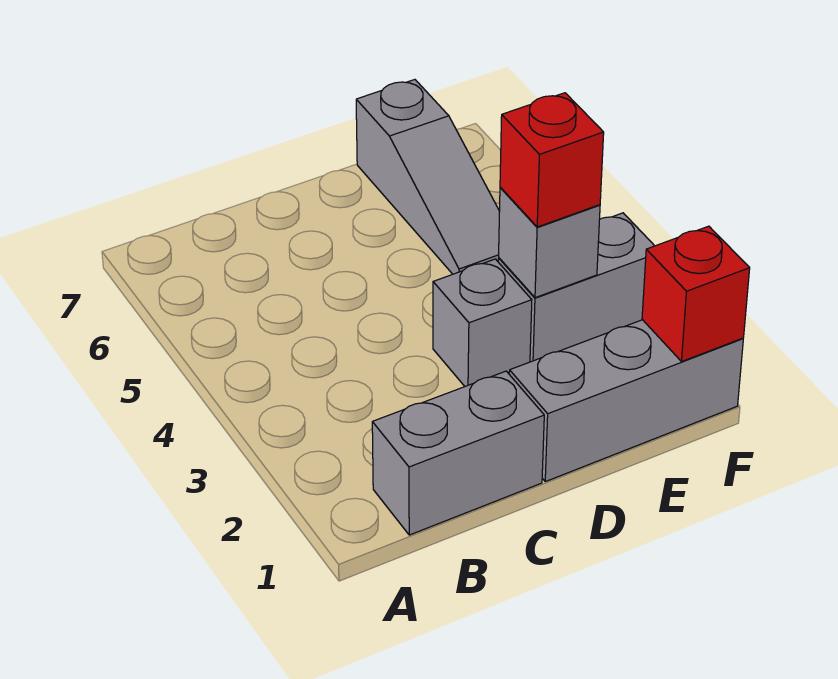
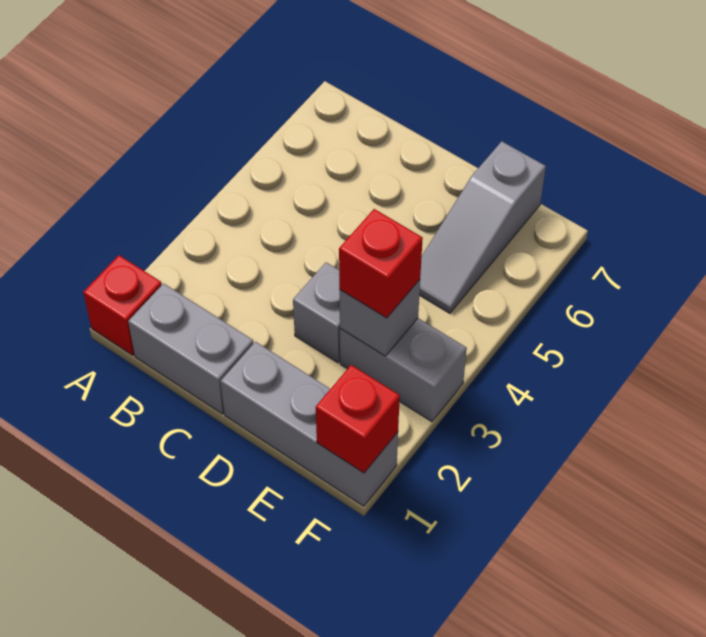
none -> red 1x1 brick [83,255,162,356]

